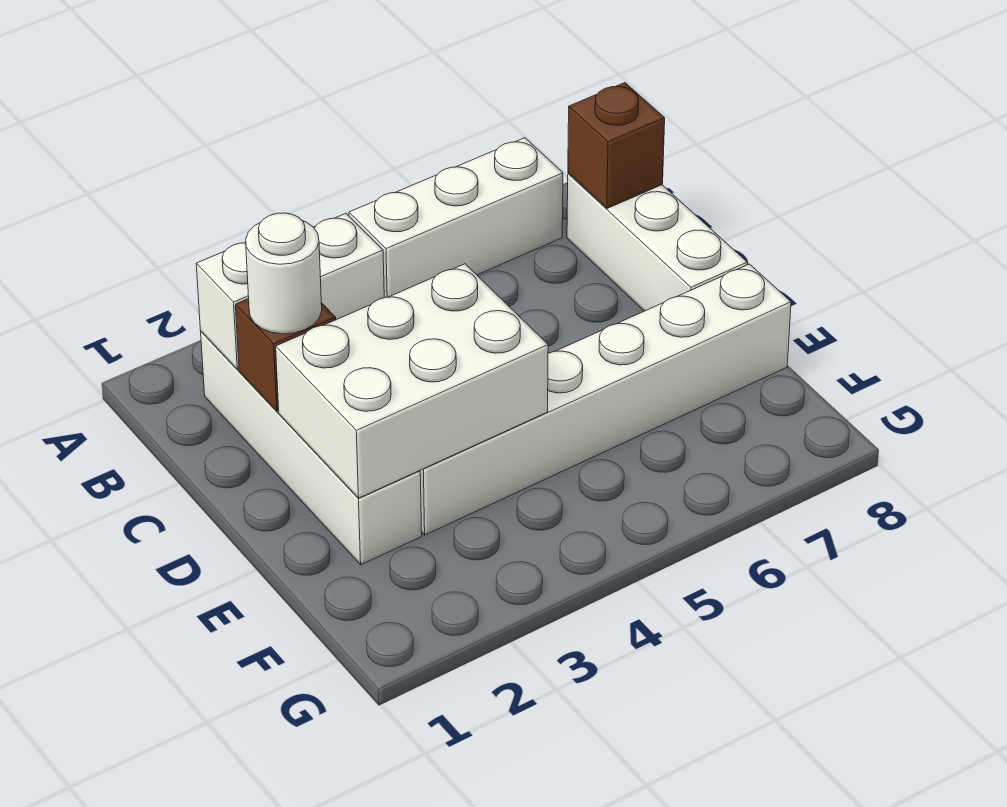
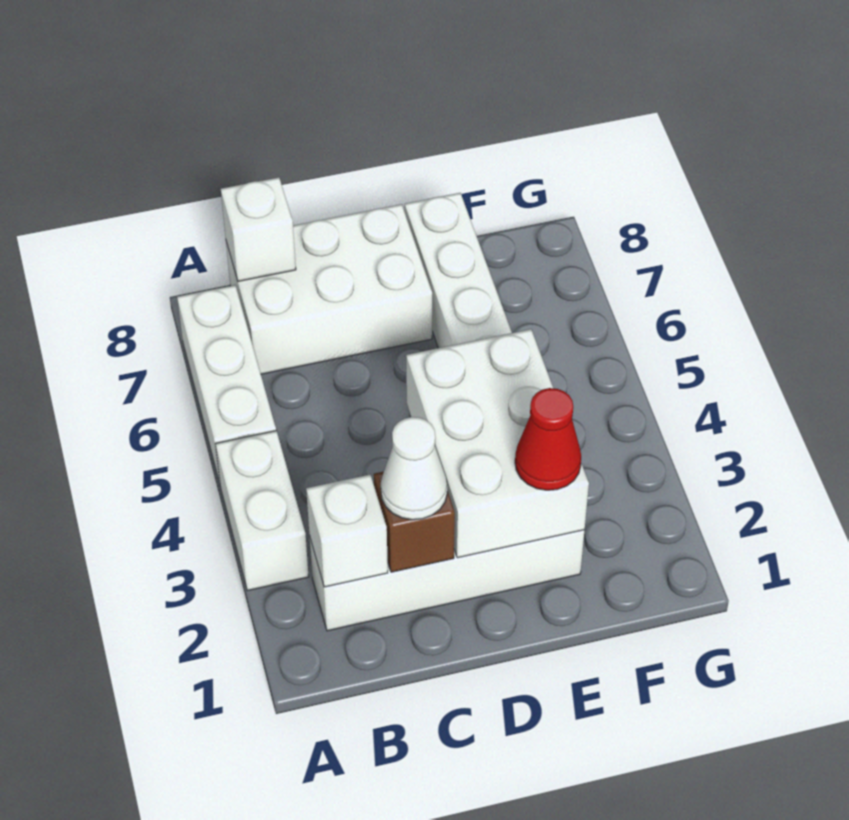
white 1x3 brick [567,173,747,311] -> white 2x3 brick [226,204,432,374]
brown 1x1 brick [568,83,665,208] -> white 1x1 brick [221,177,296,281]
white 1x1 round brick [246,213,322,334] -> white 1x1 cone [381,417,447,520]
none -> red 1x1 cone [515,388,581,490]

